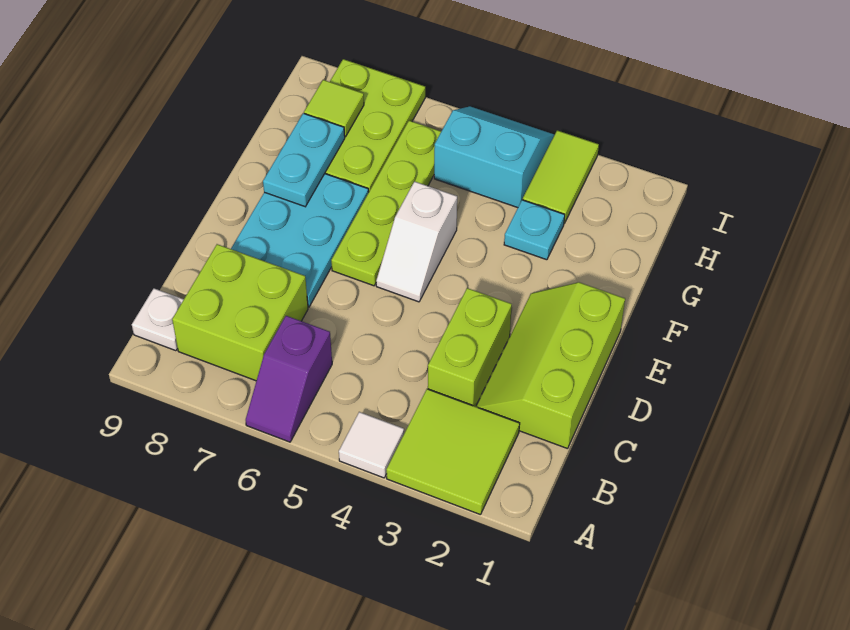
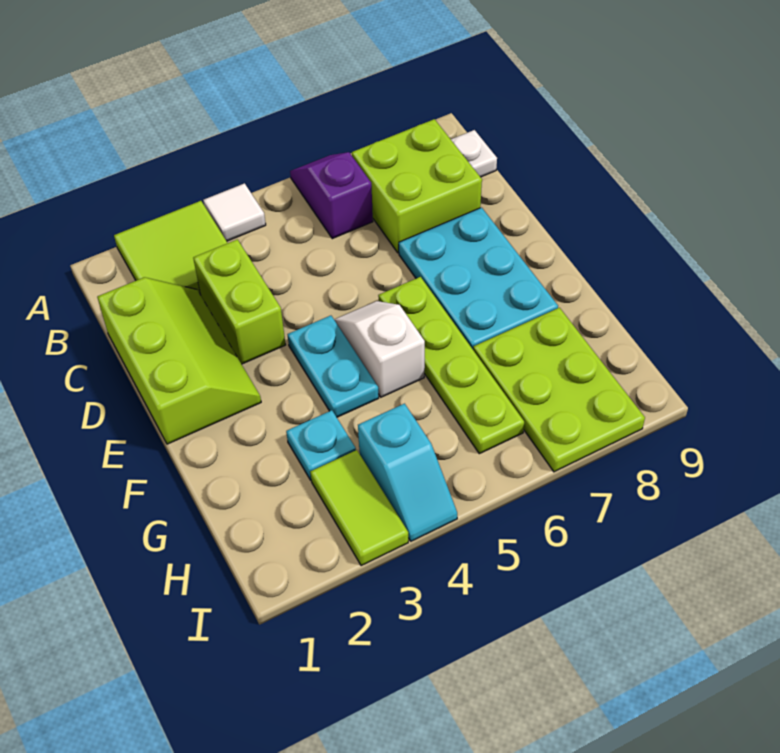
cyan 1x2 plate [263,113,345,207] -> cyan 1x2 plate moved to [288,316,379,417]
cyan 2x2 slope [434,106,554,208] -> cyan 1x2 slope [358,404,457,541]
lime 1x1 tile [304,80,364,137] -> none

